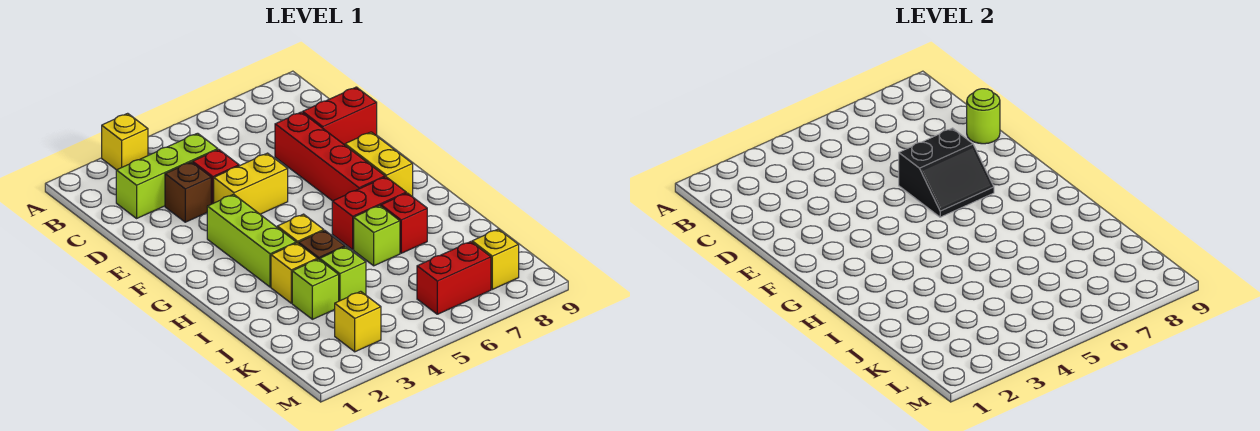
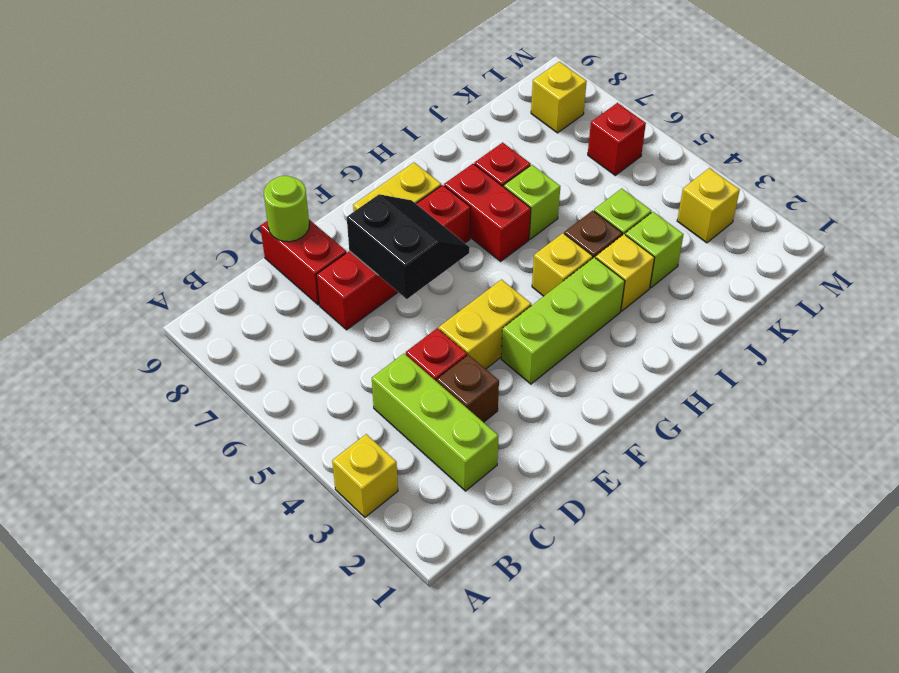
yellow 1x2 brick [214,153,288,214] -> yellow 1x2 brick turned to [439,280,531,369]
red 1x2 brick [417,242,491,314] -> red 1x1 brick [588,103,646,175]

